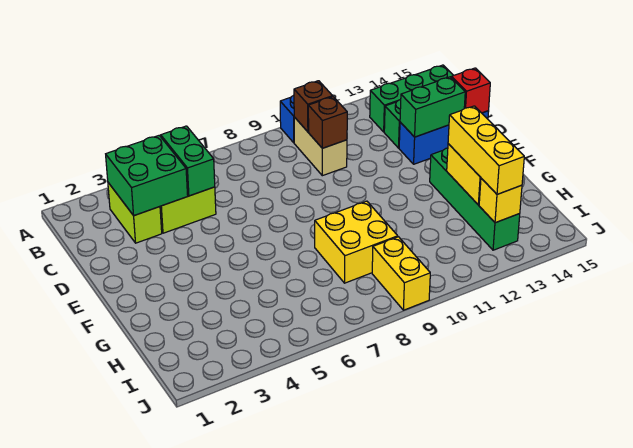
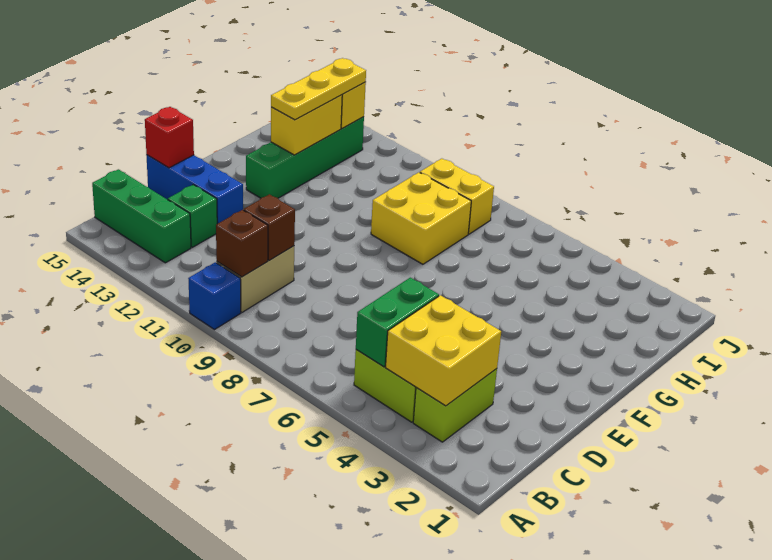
green 2x2 brick [106,135,188,216] -> yellow 2x2 brick [386,295,501,406]
green 1x2 brick [400,77,465,137] -> none
yellow 1x3 brick [448,106,524,194] -> yellow 1x3 plate [271,58,366,120]
yellow 1x2 brick [372,237,430,310] -> yellow 1x2 brick turned to [420,159,494,234]

